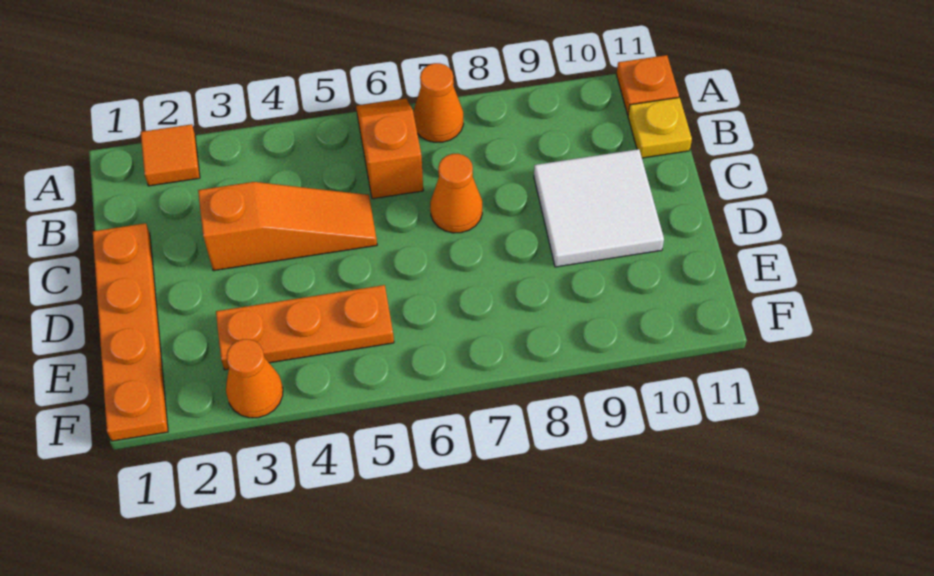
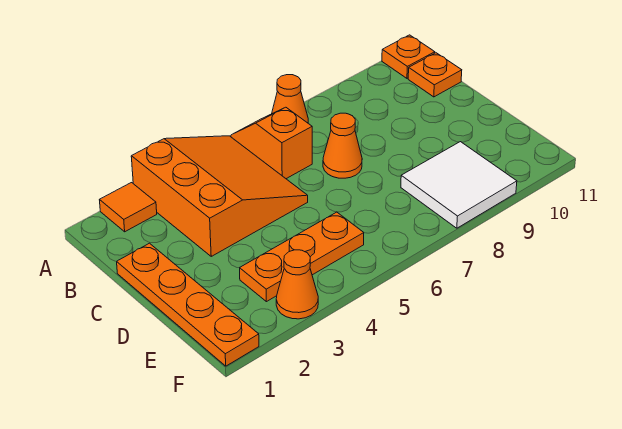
yellow 1x1 plate [628,97,692,158] -> orange 1x1 plate [408,53,462,97]
orange 1x3 slope [198,182,377,271] -> orange 3x3 slope [131,136,308,256]
white 2x2 tile [534,149,664,267] -> white 2x2 tile moved to [401,142,517,228]

